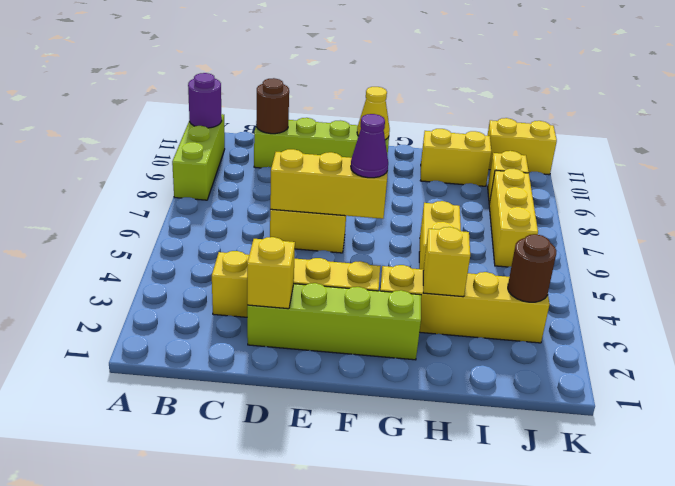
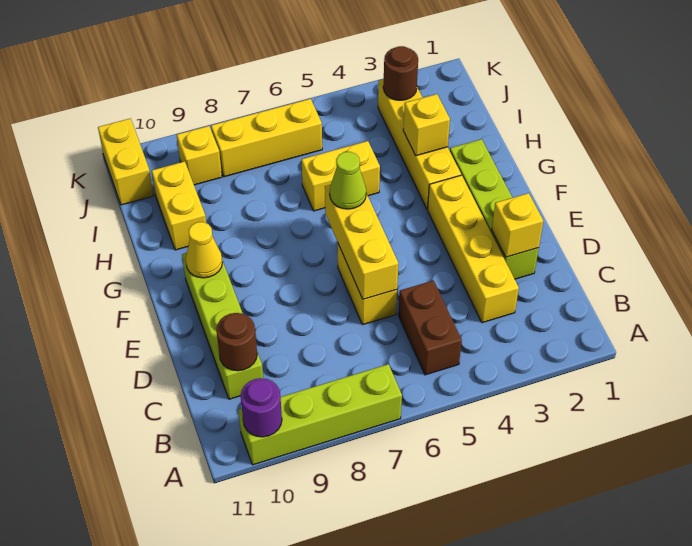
lime 1x3 brick [172,114,225,200] -> lime 1x4 brick [238,364,402,465]
none -> brown 1x2 brick [398,281,462,375]
purple 1x1 cone [351,114,388,178] -> lime 1x1 cone [330,152,366,209]

